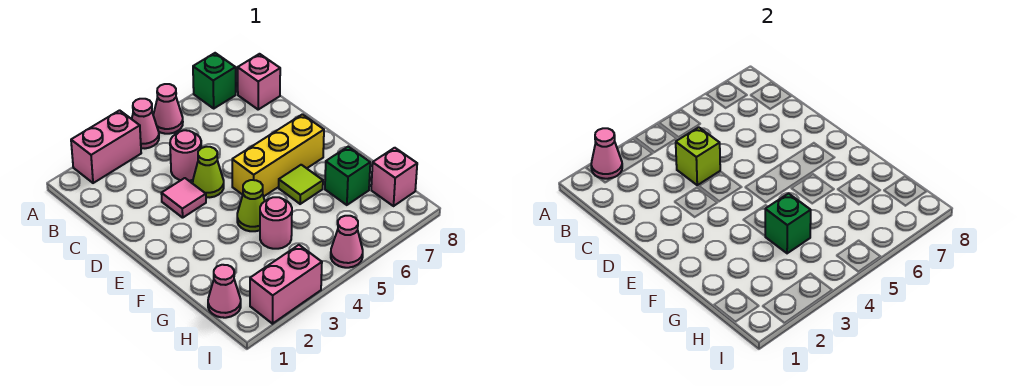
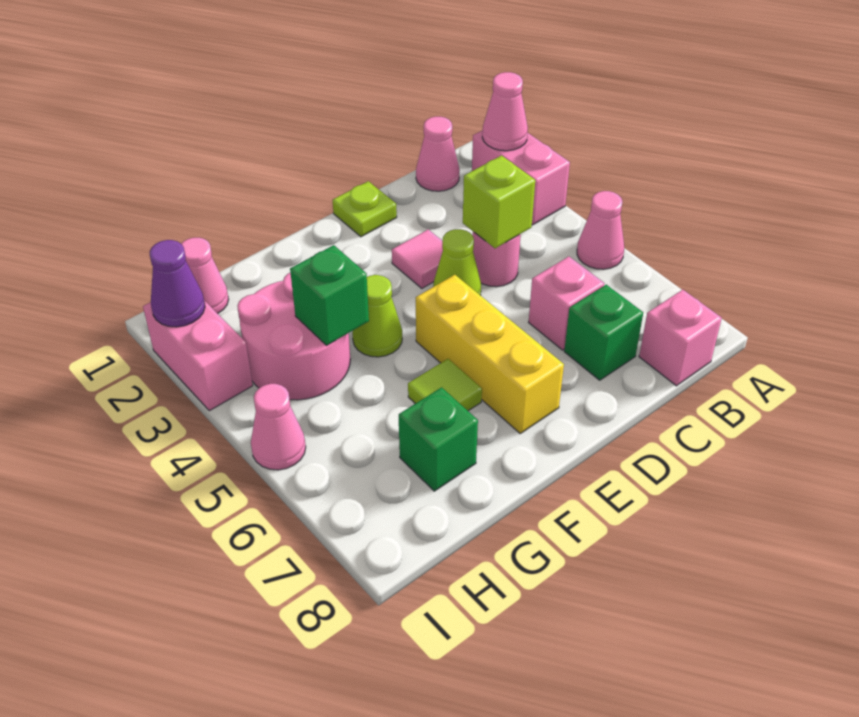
pink 1x1 cone [132,99,159,148] -> pink 1x1 cone moved to [416,117,460,191]
green 1x1 brick [193,53,236,108] -> green 1x1 brick moved to [564,285,643,380]
none -> lime 1x1 plate [333,181,397,237]
pink 1x1 round brick [260,197,292,249] -> pink 2x2 round brick [237,273,350,400]
pink 1x1 brick [371,148,417,206] -> pink 1x1 brick moved to [529,257,604,350]
none -> purple 1x1 cone [150,240,205,327]

